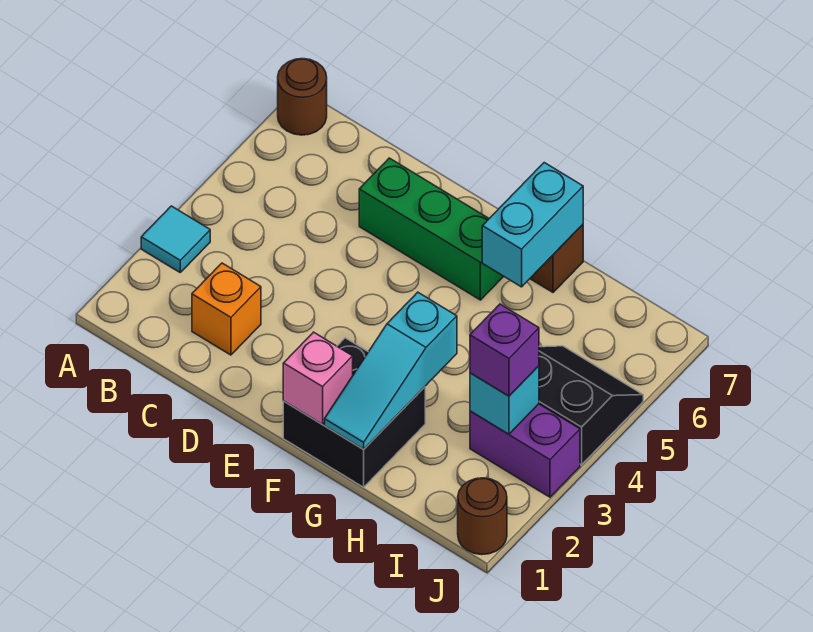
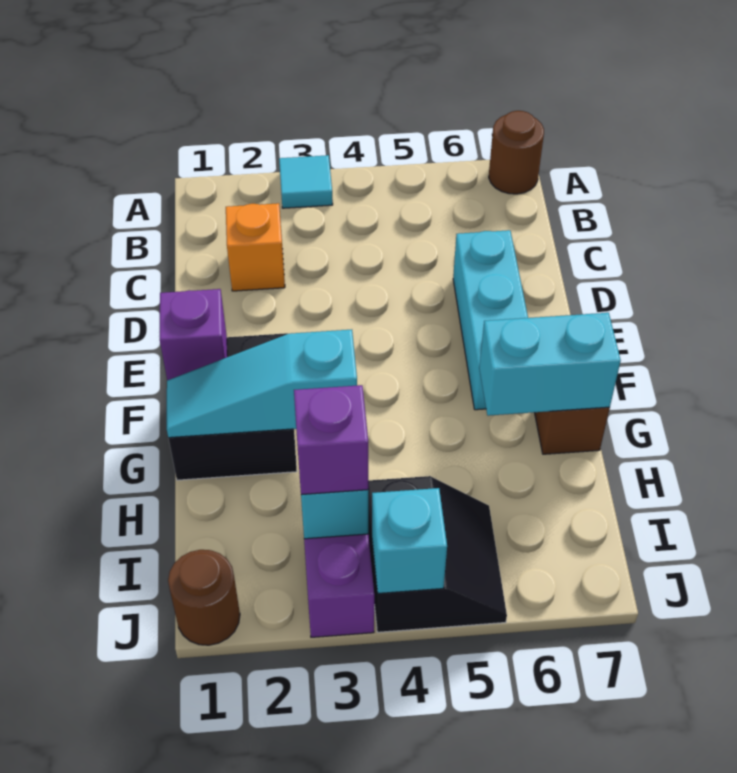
green 1x3 brick [359,158,504,300] -> cyan 1x3 brick [453,230,528,410]
pink 1x1 brick [283,332,353,424] -> purple 1x1 brick [160,289,227,380]
none -> cyan 1x1 brick [372,488,447,593]

